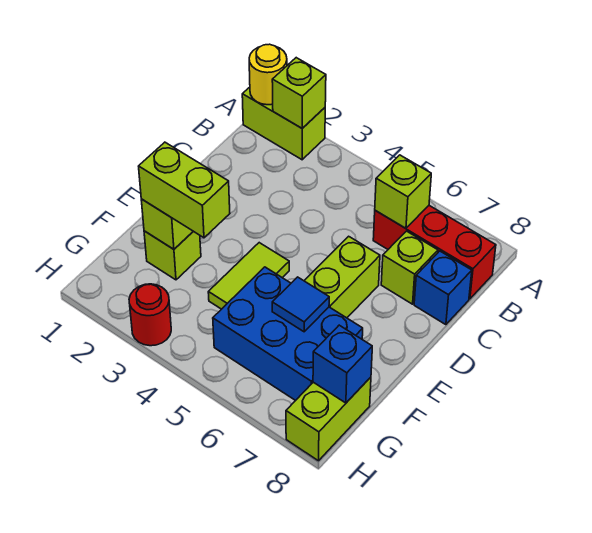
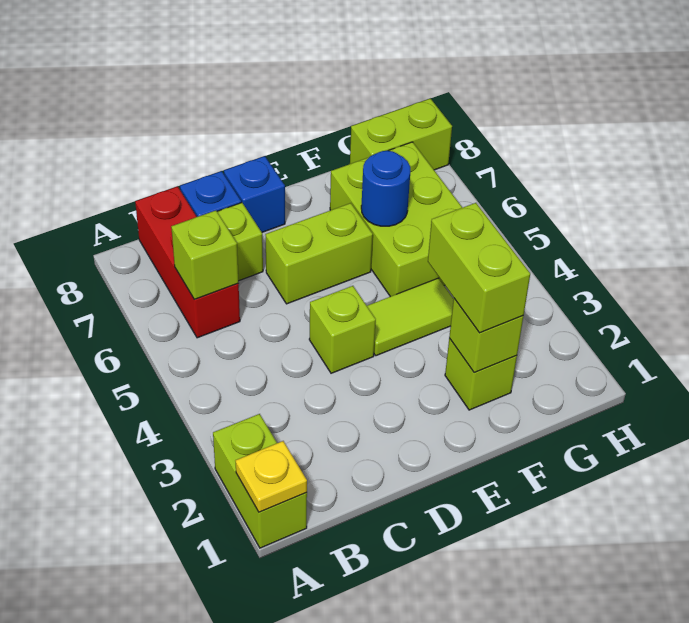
yellow 1x1 round brick [249,44,287,105] -> yellow 1x1 plate [236,441,307,512]
lime 1x1 brick [272,58,326,128] -> lime 1x1 brick moved to [309,286,376,373]
blue 2x3 brick [213,267,363,401] -> lime 2x3 brick [330,142,463,297]
blue 1x1 tile [272,277,329,332] -> blue 1x1 round brick [361,151,410,226]
blue 1x1 brick [313,325,372,403] -> blue 1x1 brick moved to [224,156,285,232]
red 1x1 round brick [129,284,171,346] -> none

